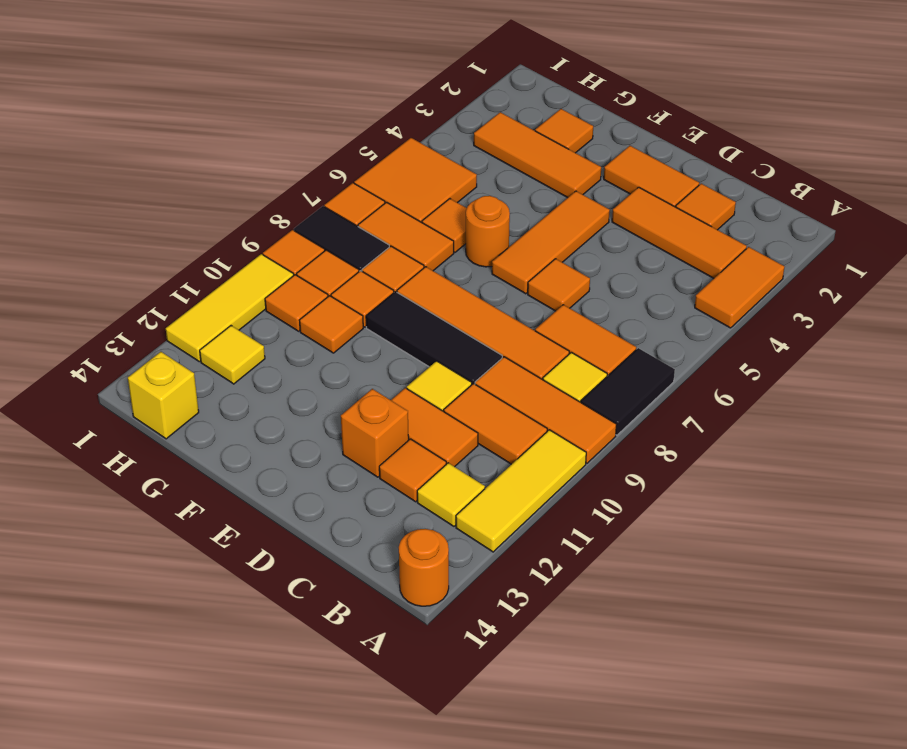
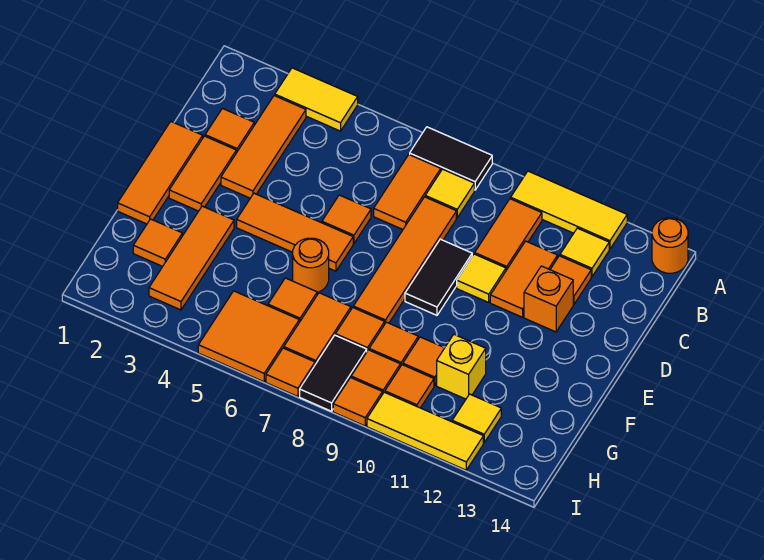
orange 1x2 tile [695,247,784,328] -> yellow 1x2 tile [275,68,358,131]
orange 1x3 tile [475,357,617,463] -> orange 1x3 tile moved to [118,122,203,224]
black 1x3 tile [366,292,502,384] -> black 1x2 tile [405,239,472,315]
yellow 1x1 brick [128,352,199,439] -> yellow 1x1 brick moved to [437,335,486,399]

